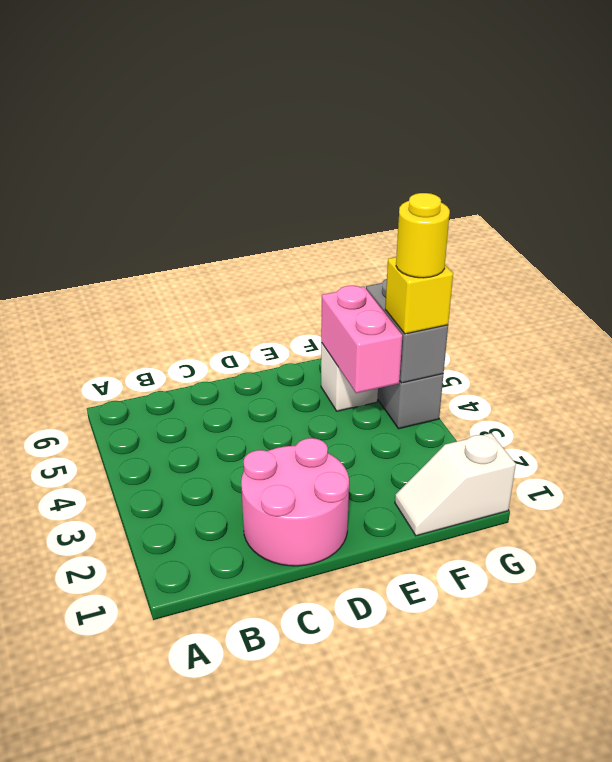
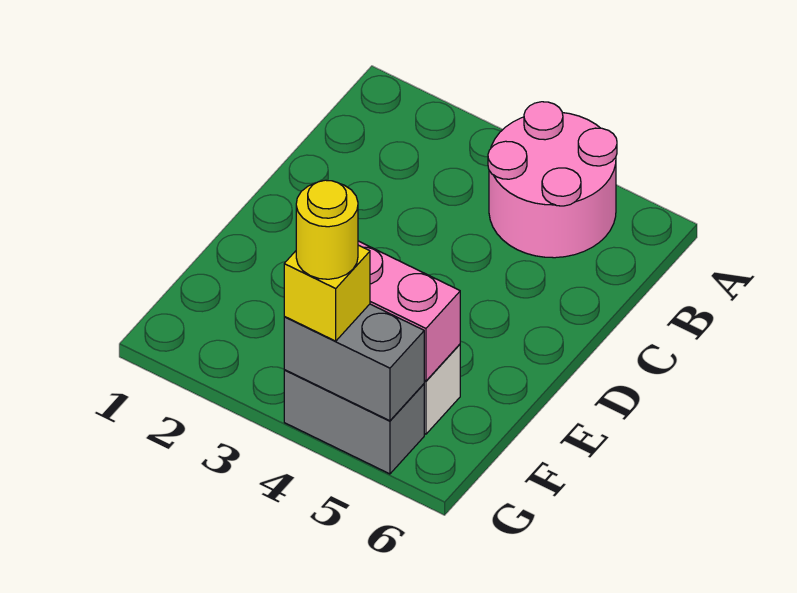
pink 2x2 round brick [241,438,349,566] -> pink 2x2 round brick moved to [488,102,617,258]
white 1x2 slope [395,433,516,536] -> none

